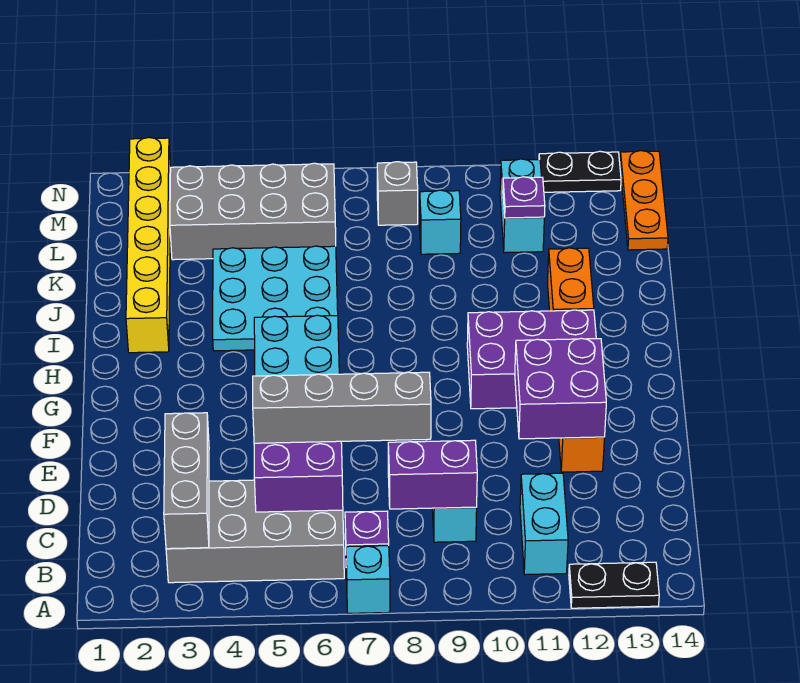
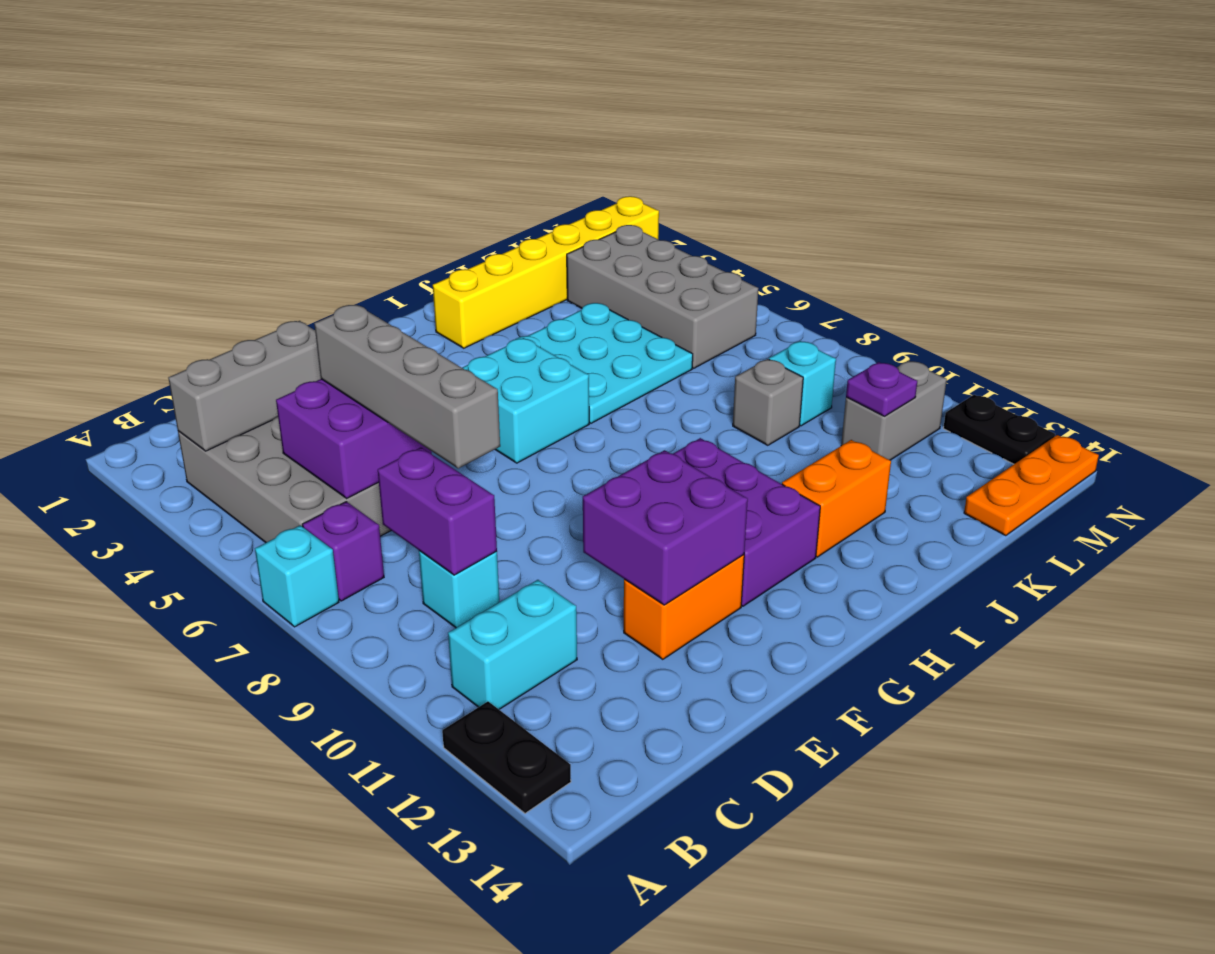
cyan 1x2 brick [500,159,544,253] -> grey 1x2 brick [841,361,947,460]
grey 1x1 brick [377,162,418,225] -> grey 1x1 brick moved to [733,359,803,445]

